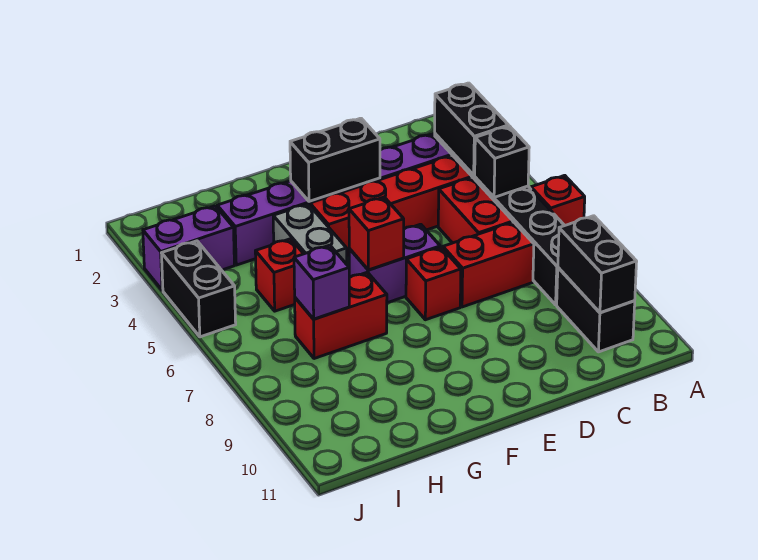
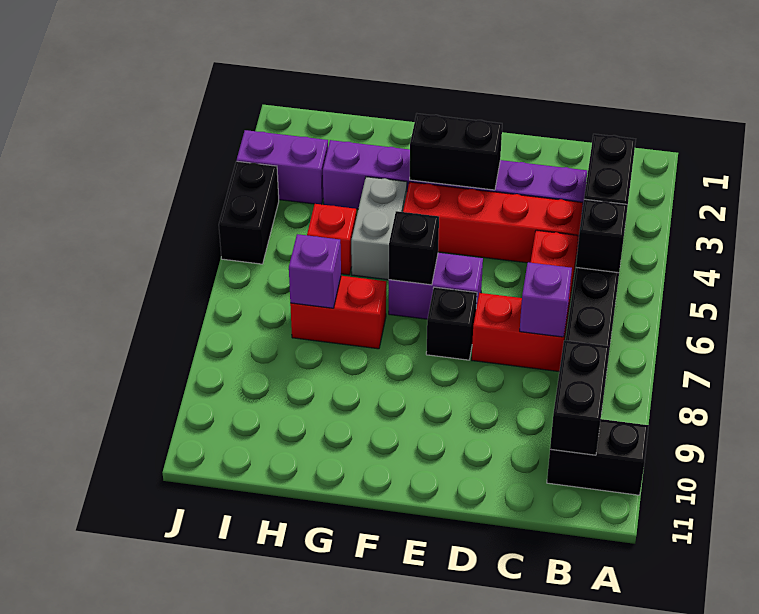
red 1x1 brick [531,175,585,225] -> none
black 1x2 brick [557,268,635,352] -> black 1x2 brick turned to [547,419,649,495]
none -> purple 1x1 brick [520,262,572,337]
red 1x1 brick [406,247,461,320] -> black 1x1 brick [426,287,477,360]
red 1x1 brick [349,197,404,270] -> black 1x1 brick [389,211,439,285]

